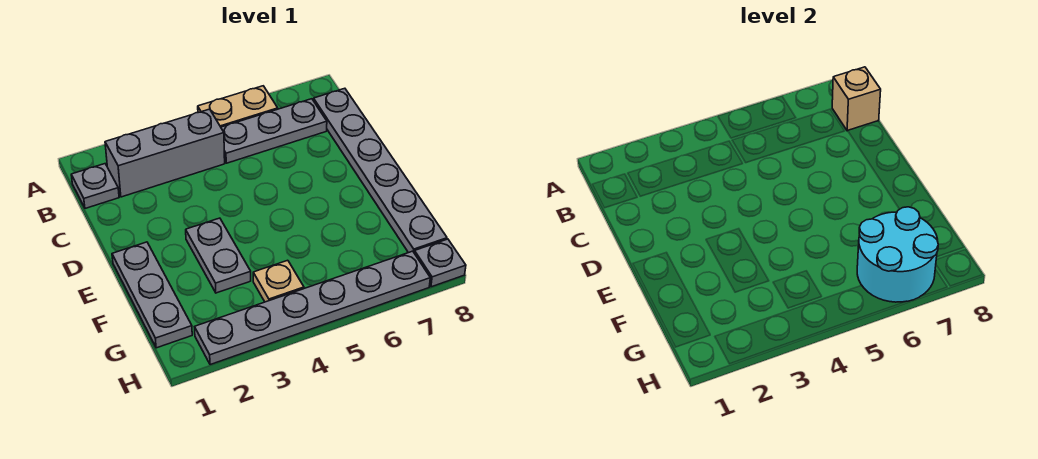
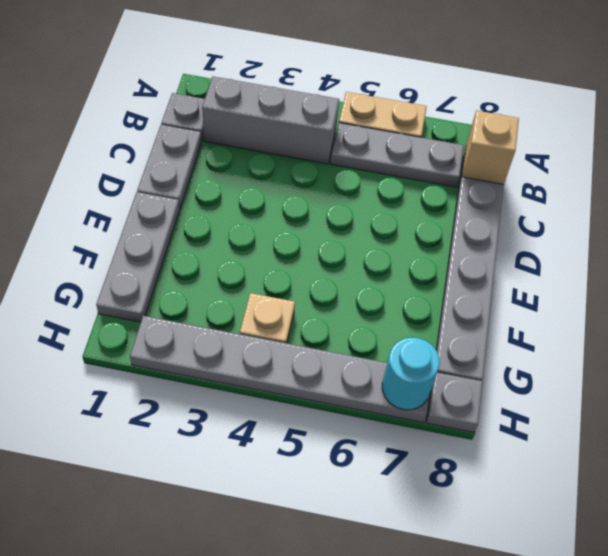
grey 1x2 plate [186,218,251,293] -> grey 1x2 plate moved to [137,124,202,208]
cyan 2x2 round brick [857,207,938,302] -> cyan 1x1 round brick [382,338,440,410]

